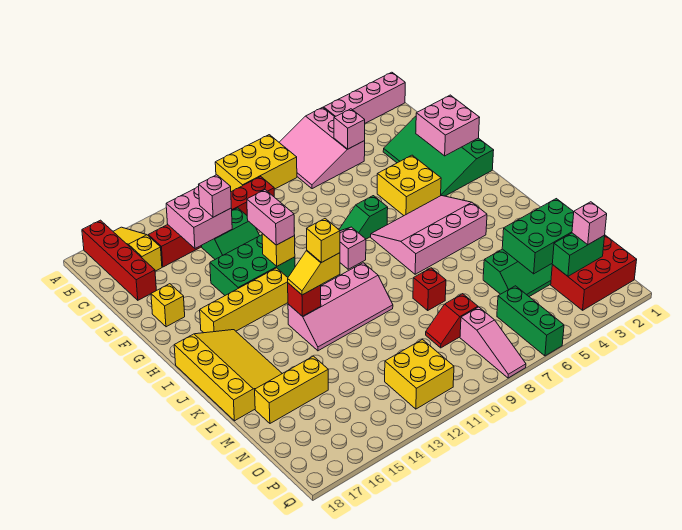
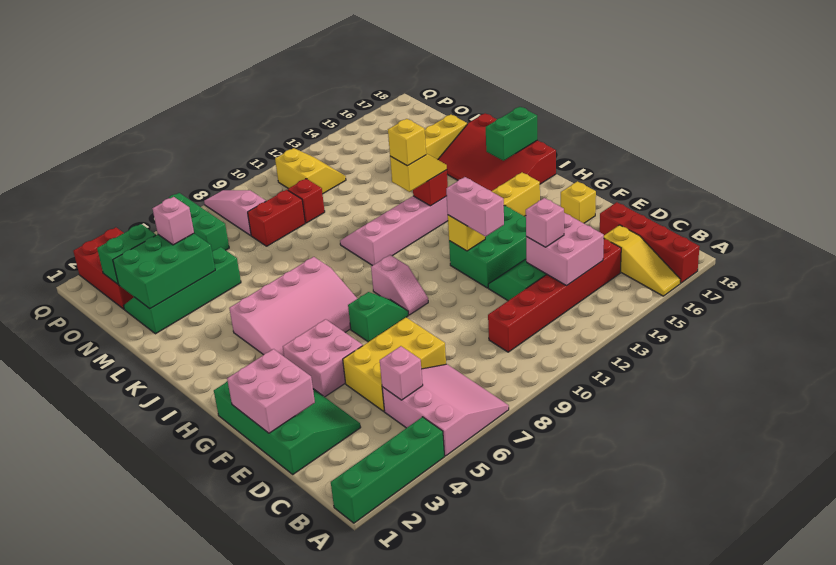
pink 1x4 brick [324,72,405,123] -> green 1x4 brick [331,417,445,523]
yellow 2x3 brick [215,135,297,192] -> yellow 2x3 brick moved to [343,318,446,411]
yellow 2x2 brick [377,155,441,215] -> pink 2x2 brick [283,319,363,397]
yellow 3x4 slope [174,330,282,421] -> red 3x4 slope [438,113,556,191]
none -> green 1x2 brick [486,107,537,161]
red 1x1 brick [413,268,446,310] -> red 1x1 brick moved to [288,179,325,223]
red 1x2 slope [426,294,478,348] -> red 1x2 brick [248,190,305,246]
red 2x3 brick [551,235,637,310] -> red 2x3 brick turned to [73,227,134,309]
pink 1x1 brick [572,202,607,244] -> pink 1x1 brick moved to [153,197,194,245]
yellow 2x2 brick [385,340,454,409] -> yellow 2x2 slope [275,148,346,194]

